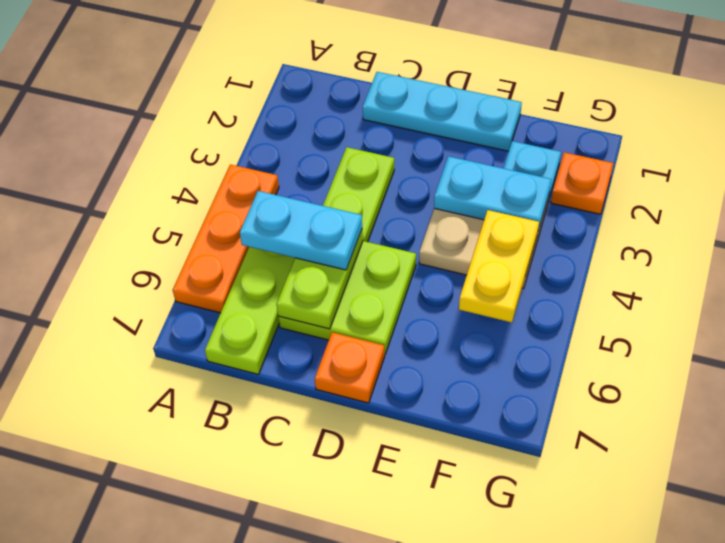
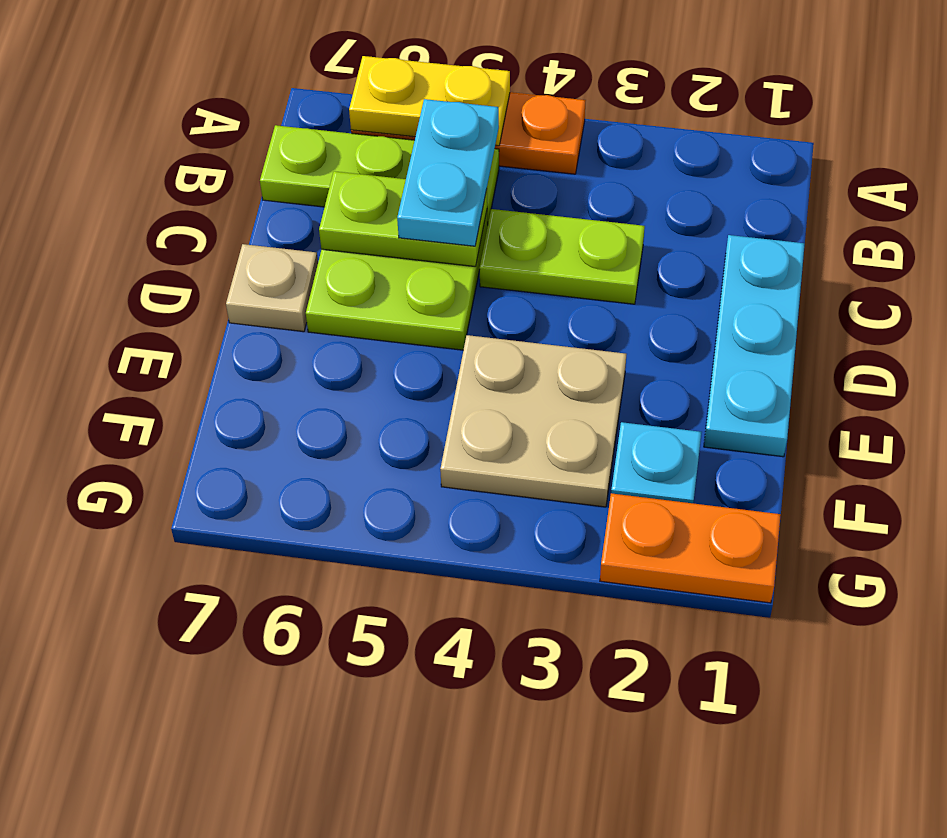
orange 1x1 plate [315,332,385,403] -> tan 1x1 plate [226,244,318,332]
cyan 1x2 plate [434,156,551,230] -> none
yellow 1x2 plate [459,210,539,323] -> yellow 1x2 plate moved to [349,56,510,146]
orange 1x1 plate [551,152,613,214] -> orange 1x2 plate [600,493,781,603]

